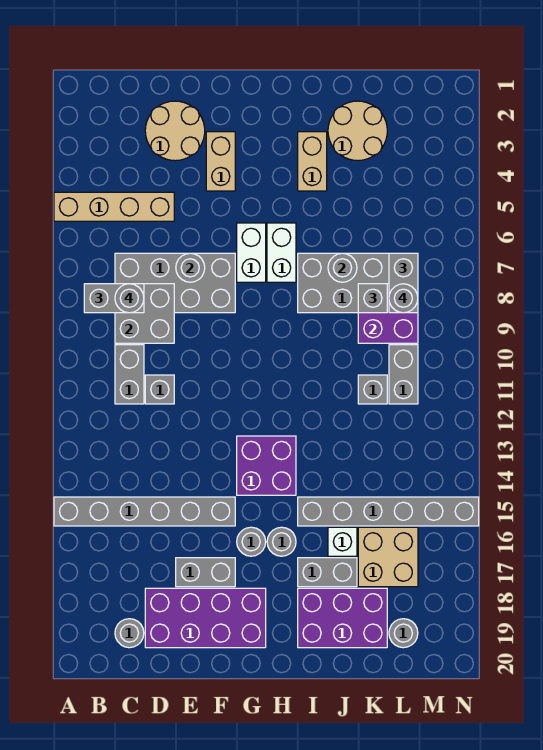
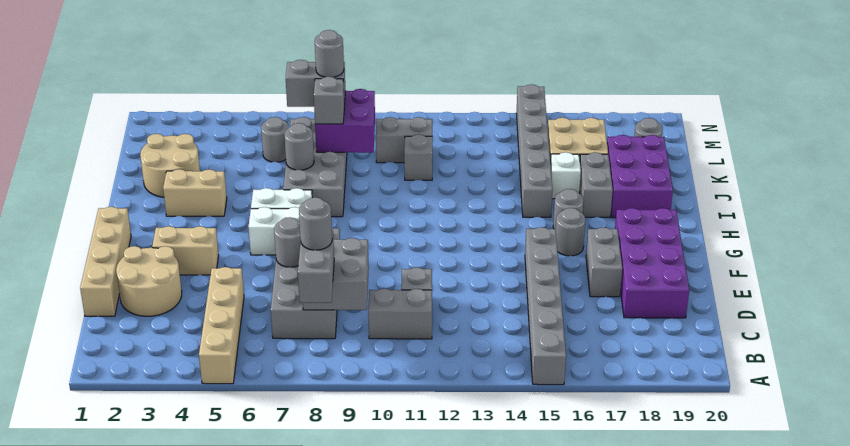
grey 1x1 round brick [115,619,144,648] -> grey 1x1 round brick moved to [261,117,288,162]
none -> tan 1x4 brick [80,207,131,316]
purple 2x2 brick [237,436,296,495] -> none

